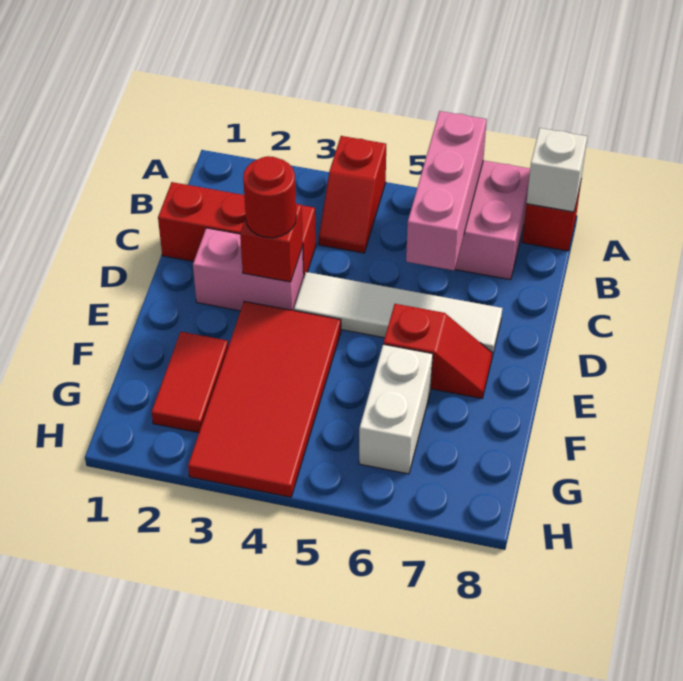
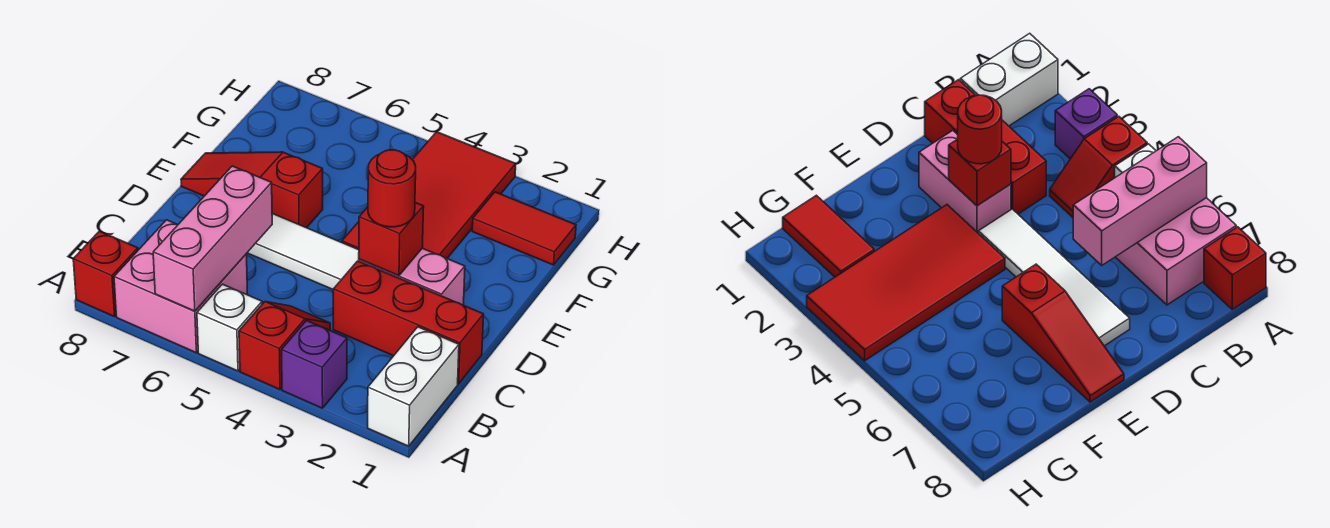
none -> purple 1x1 brick [282,321,347,408]
white 1x1 brick [526,128,587,212] -> white 1x1 brick moved to [197,284,262,371]
red 1x2 slope [384,304,492,399] -> red 1x3 slope [181,152,323,228]
red 1x2 tile [152,332,228,433] -> red 1x2 tile turned to [472,192,576,265]
white 1x2 brick [359,344,433,474] -> white 1x2 brick moved to [368,327,459,446]

